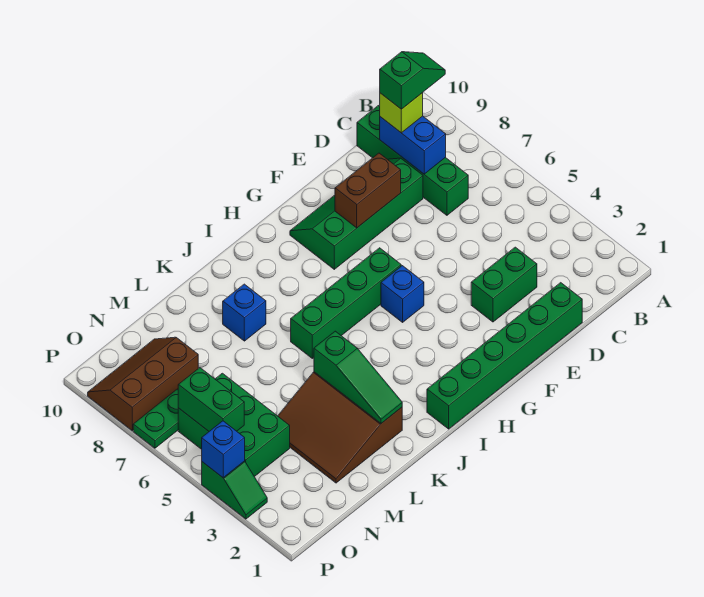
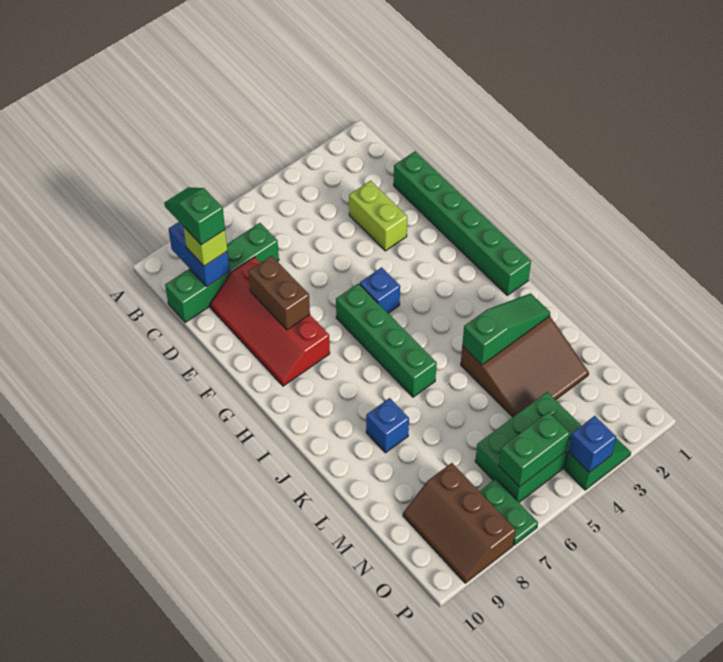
blue 1x2 brick [380,116,446,174] -> blue 1x2 brick turned to [169,222,230,286]
green 1x2 brick [471,247,537,322] -> lime 1x2 brick [349,181,407,251]
green 2x4 slope [290,158,423,269] -> red 2x4 slope [210,257,330,386]

